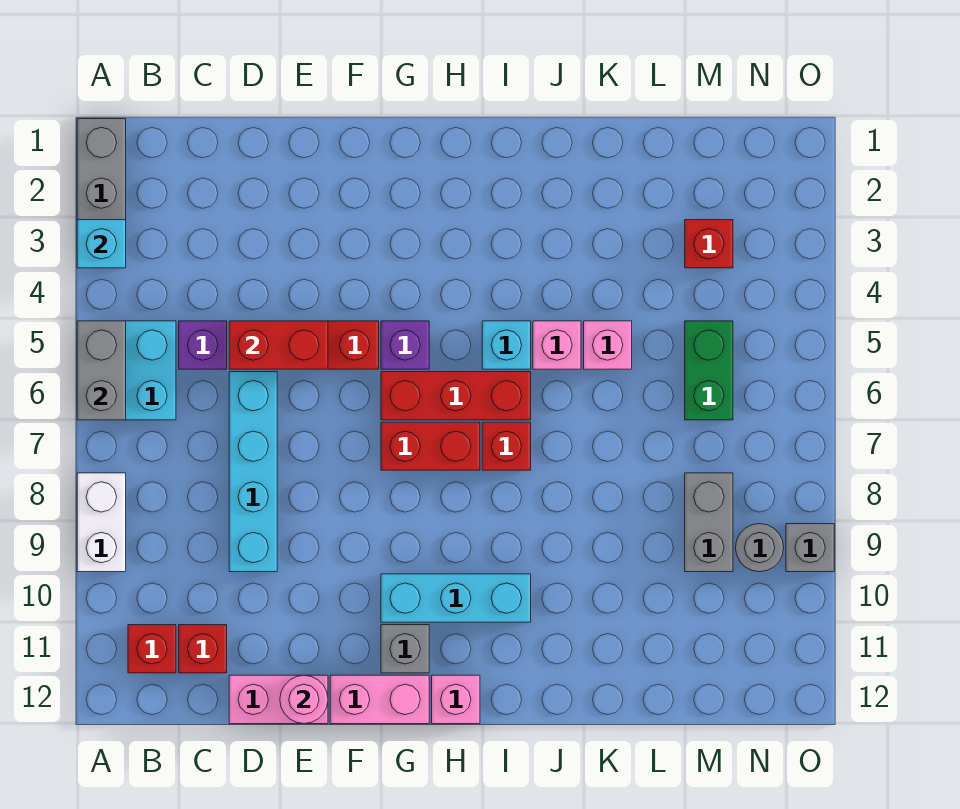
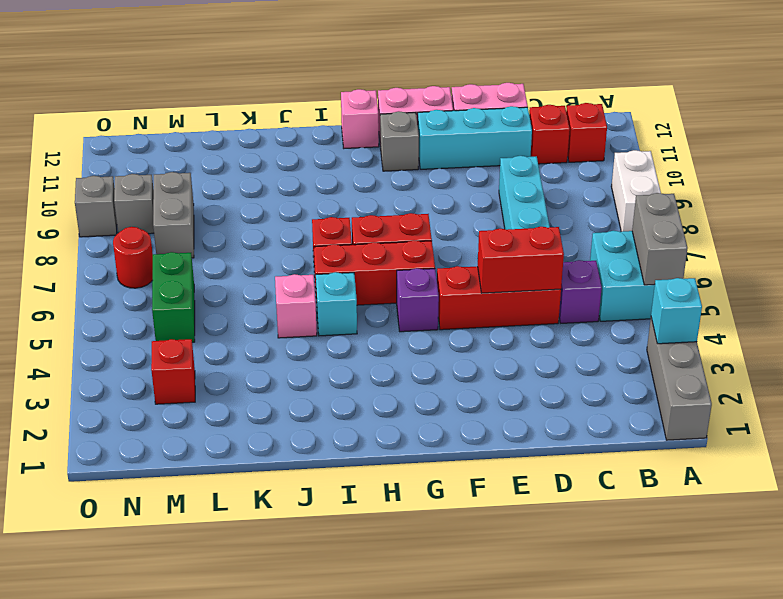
pink 1x1 round brick [280,675,328,724] -> none
cyan 1x3 brick [381,574,531,622] -> cyan 1x3 brick moved to [418,106,532,169]
pink 1x1 brick [584,321,632,369] -> none
none -> red 1x1 round brick [113,227,153,288]
grey 1x1 round brick [735,524,784,572] -> grey 1x1 brick [114,174,154,234]

